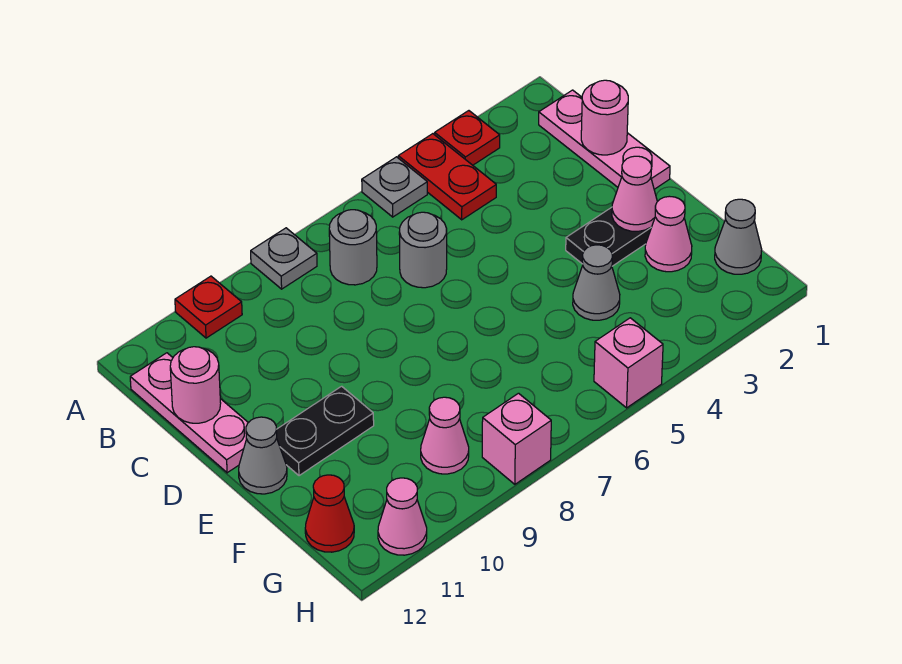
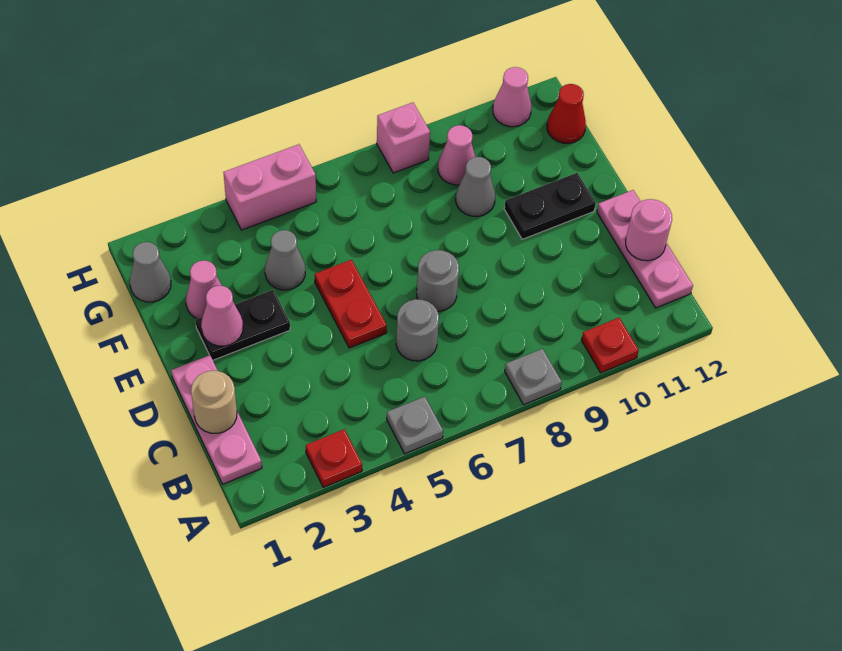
red 1x2 plate [398,134,496,220] -> red 1x2 plate moved to [315,260,387,348]
grey 1x1 round brick [329,210,377,285] -> grey 1x1 round brick moved to [417,250,459,311]
pink 1x1 round brick [581,80,628,155] -> tan 1x1 round brick [191,371,237,433]
grey 1x1 cone [239,417,287,494] -> grey 1x1 cone moved to [456,157,495,217]
pink 1x1 brick [594,318,663,408] -> pink 1x2 brick [223,144,316,230]

